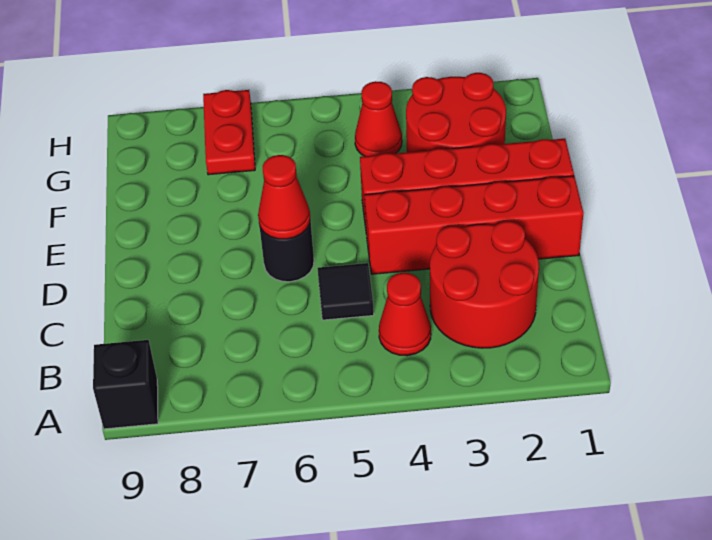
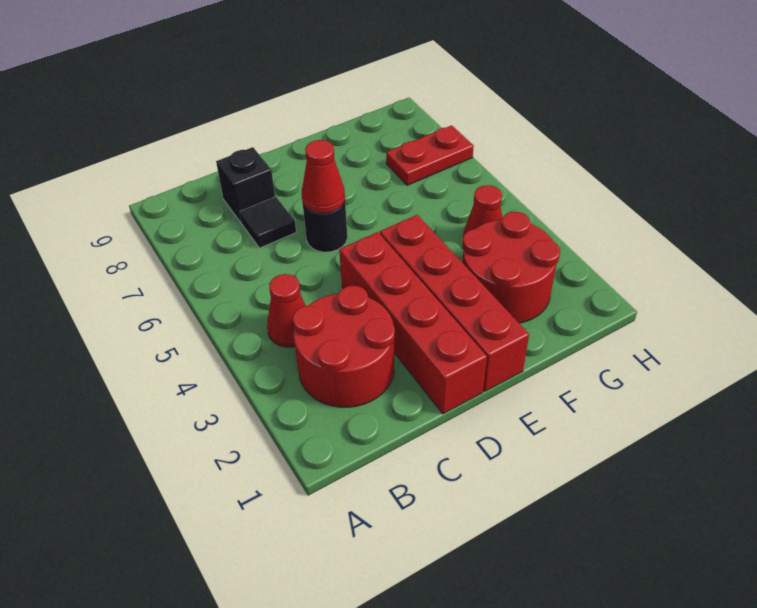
black 1x1 brick [93,340,158,429] -> black 1x1 brick moved to [216,147,275,222]
black 1x1 tile [318,263,374,320] -> black 1x1 tile moved to [239,197,296,248]

